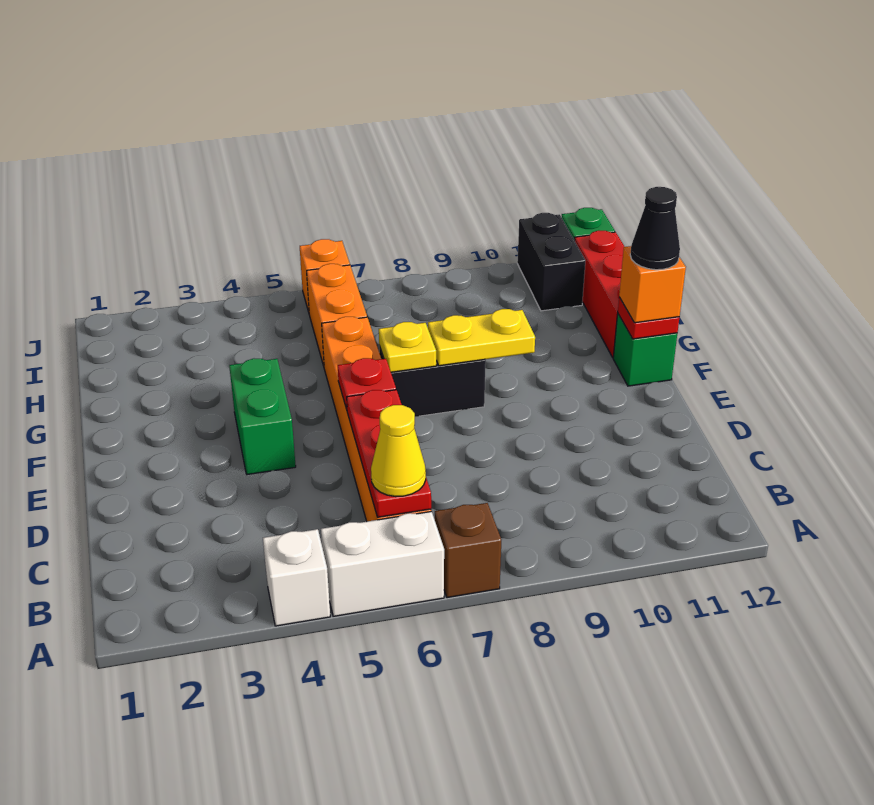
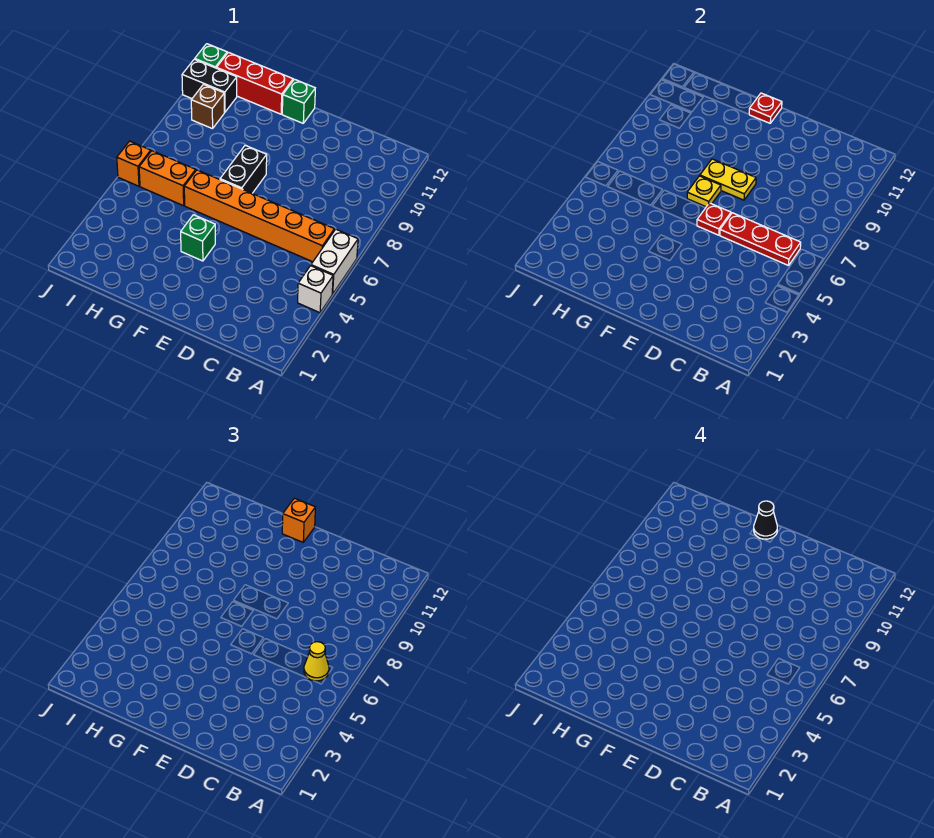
brown 1x1 brick [435,503,501,598] -> brown 1x1 brick moved to [191,84,224,129]
green 1x2 brick [229,359,296,475] -> green 1x1 brick [181,215,215,261]
yellow 1x2 plate [428,309,535,366] -> yellow 1x2 plate turned to [700,159,756,200]

